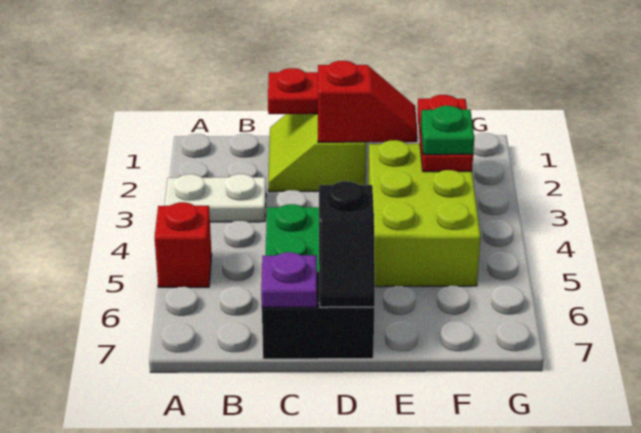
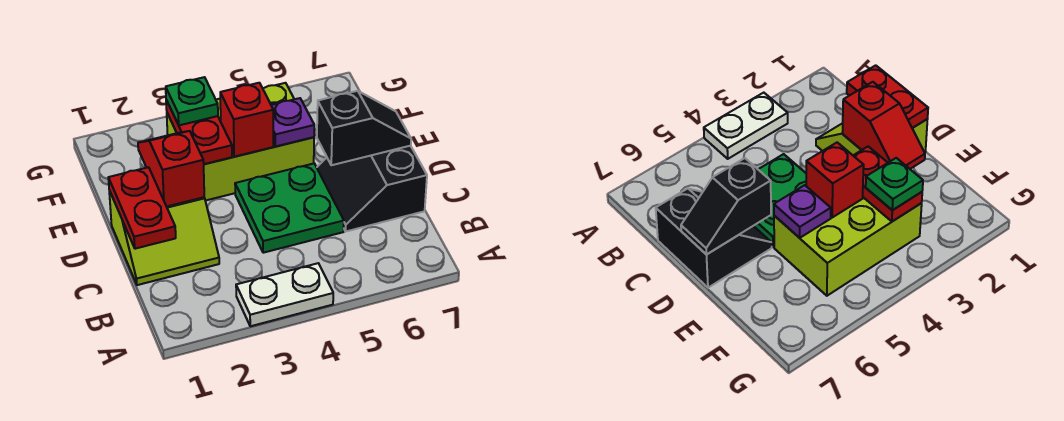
white 1x2 plate [165,174,266,222] -> white 1x2 plate turned to [236,263,333,326]
red 1x1 brick [155,202,212,287] -> red 1x1 brick moved to [220,83,273,157]
purple 1x1 plate [261,252,317,307] -> purple 1x1 plate moved to [271,98,314,146]
red 1x2 plate [417,95,473,172] -> red 1x2 plate turned to [166,100,232,164]

